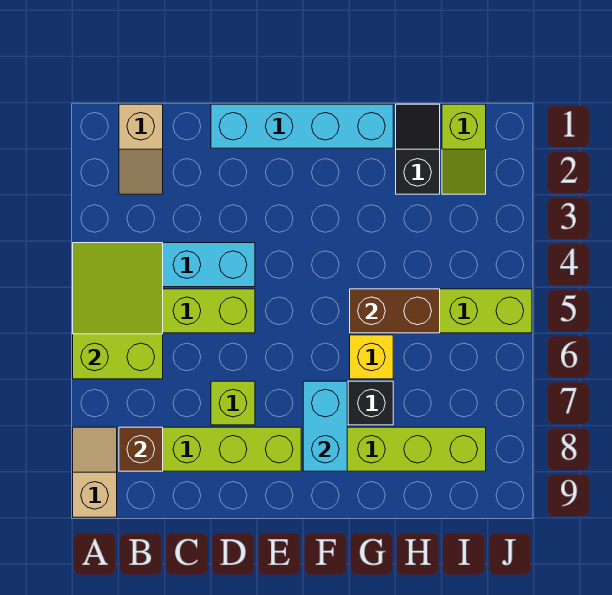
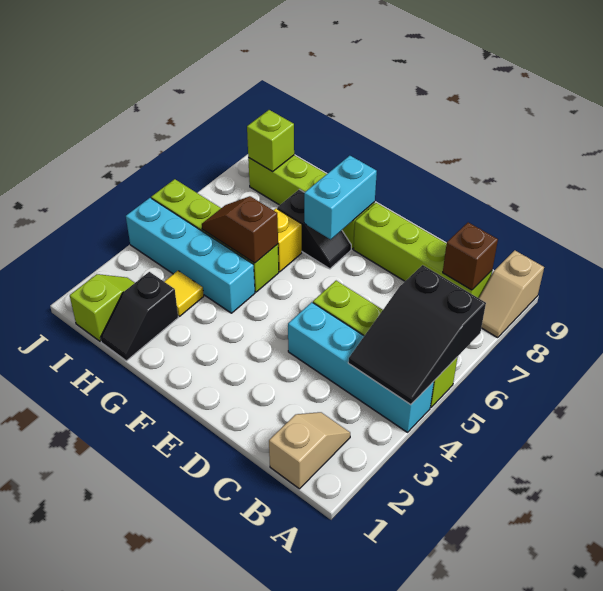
lime 2x3 slope [73,243,163,379] -> black 2x3 slope [348,265,486,405]
cyan 1x4 brick [211,104,393,148] -> cyan 1x4 brick moved to [126,198,255,313]
lime 1x1 brick [211,381,255,425] -> lime 1x1 brick moved to [247,110,294,172]
brown 1x2 brick [350,289,440,333] -> brown 1x2 slope [202,196,278,263]
none -> yellow 1x1 tile [164,271,204,316]

